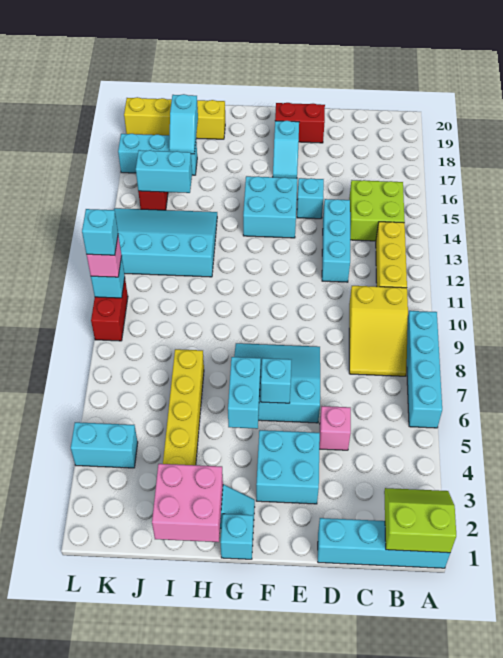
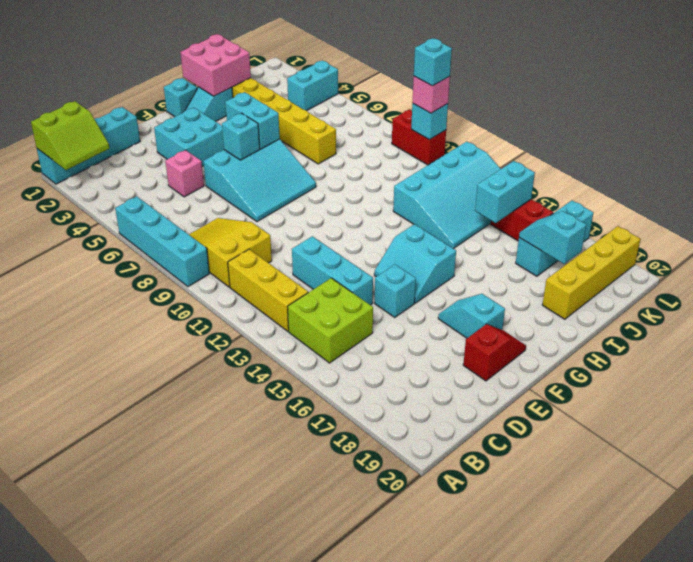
red 1x2 brick [275,103,325,143] -> red 1x2 slope [463,324,526,381]
cyan 2x2 brick [243,176,297,238] -> cyan 2x2 slope [374,224,456,303]

